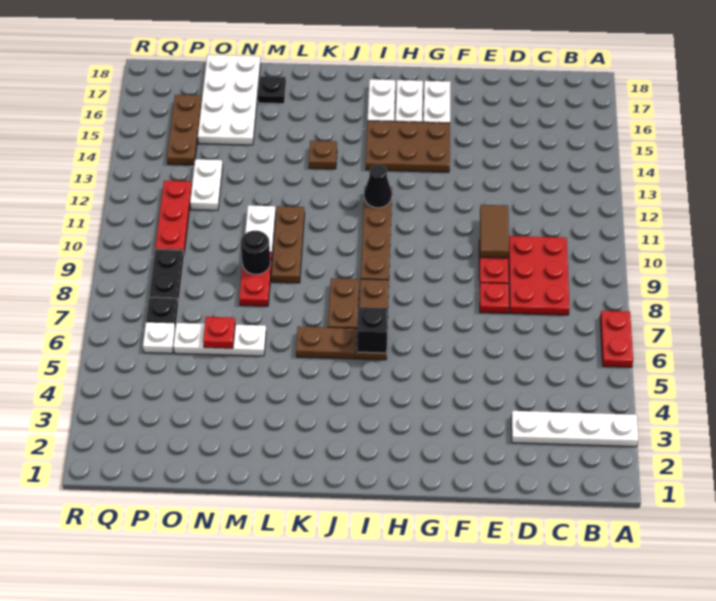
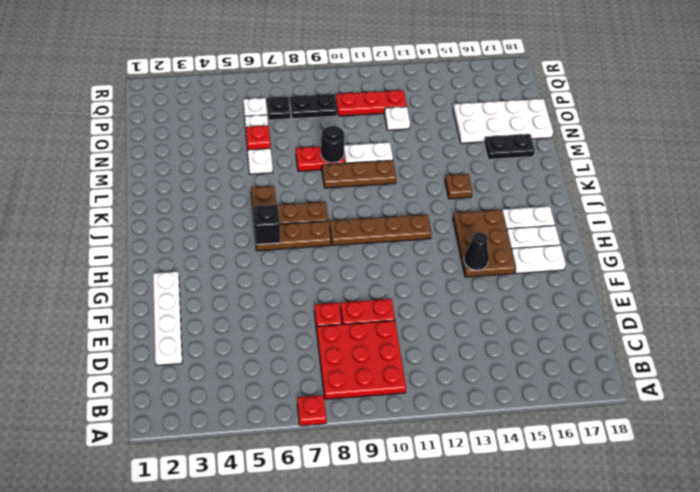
white 1x4 plate [511,411,638,447] -> white 1x4 plate moved to [153,272,182,366]
red 1x2 plate [600,311,633,367] -> red 1x1 plate [297,395,326,426]
red 2x3 plate [509,236,570,315] -> red 3x3 plate [317,320,406,399]
brown 1x2 tile [480,205,509,258] -> none
black 1x1 cone [364,164,392,208] -> black 1x1 cone moved to [464,232,489,270]
black 1x1 plate [258,76,286,104] -> black 1x2 plate [484,134,535,160]
white 1x2 plate [190,159,223,210] -> white 1x1 plate [385,107,410,130]
brown 1x3 plate [167,95,202,165] -> none

